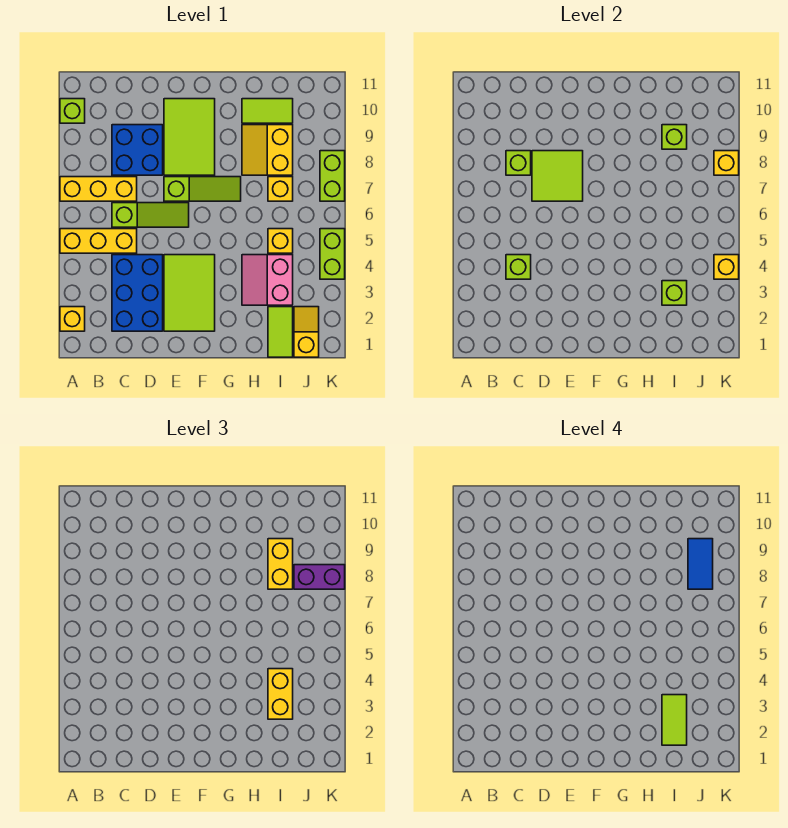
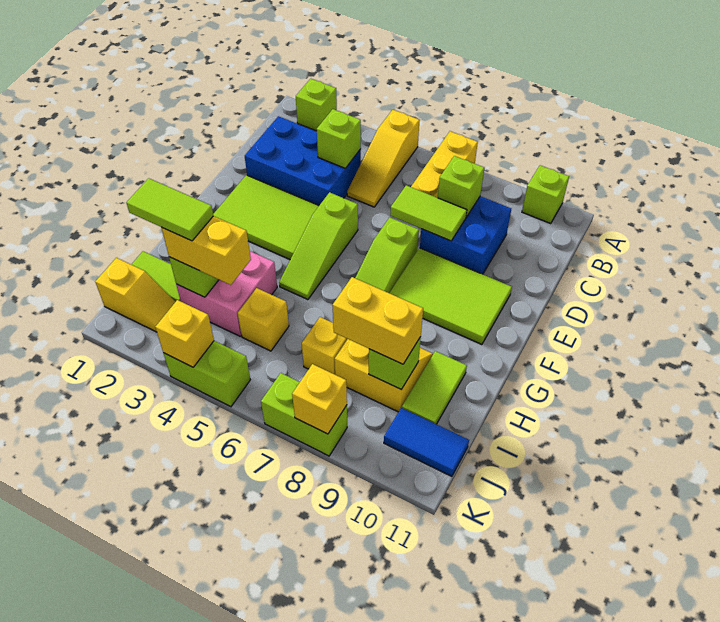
yellow 1x1 brick [60,307,85,331] -> lime 1x1 brick [296,79,337,131]
yellow 1x3 brick [60,229,137,253] -> yellow 1x3 slope [347,110,420,207]
lime 1x3 slope [112,203,189,227] -> lime 1x3 slope moved to [279,192,358,300]
lime 2x2 tile [532,151,583,201] -> lime 1x2 tile [390,185,467,241]
pink 2x2 slope [242,255,293,305] -> pink 2x2 brick [176,251,277,336]
purple 1x2 brick [294,565,345,589] -> none
blue 1x2 tile [688,539,713,589] -> blue 1x2 tile moved to [384,408,469,476]

